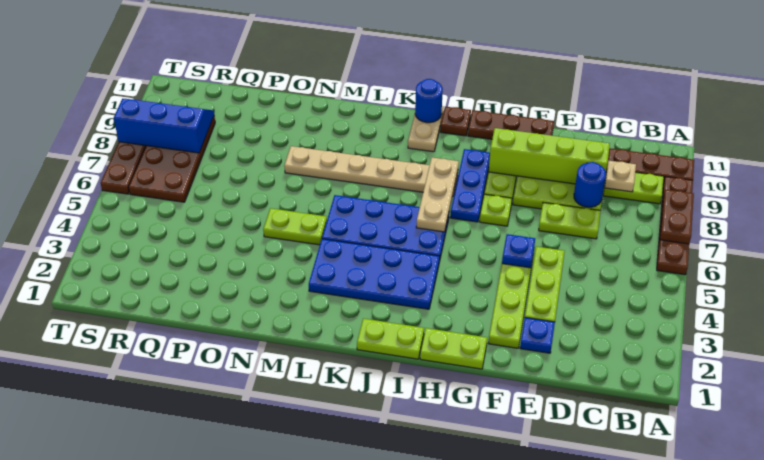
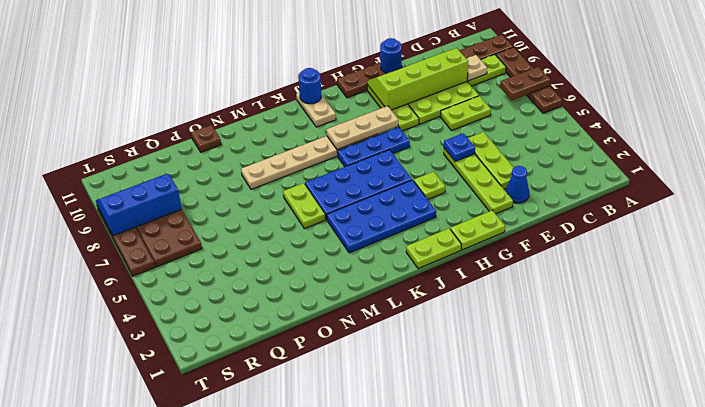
brown 1x2 plate [660,190,694,244] -> brown 1x2 plate turned to [500,67,550,100]
blue 1x1 round brick [574,162,606,207] -> blue 1x1 round brick moved to [380,38,402,73]
blue 1x1 plate [520,318,555,353] -> blue 1x1 cone [506,166,529,203]
lime 1x1 plate [480,194,512,226] -> lime 1x1 plate moved to [414,172,445,199]
blue 1x3 plate [450,149,490,222] -> blue 1x3 plate turned to [337,127,410,167]
tan 1x3 plate [416,157,459,232] -> tan 1x3 plate turned to [326,106,398,149]
brown 1x1 plate [440,107,471,136] -> brown 1x1 plate moved to [191,125,221,152]
lime 1x2 plate [263,208,327,245] -> lime 1x2 plate turned to [283,183,325,229]

